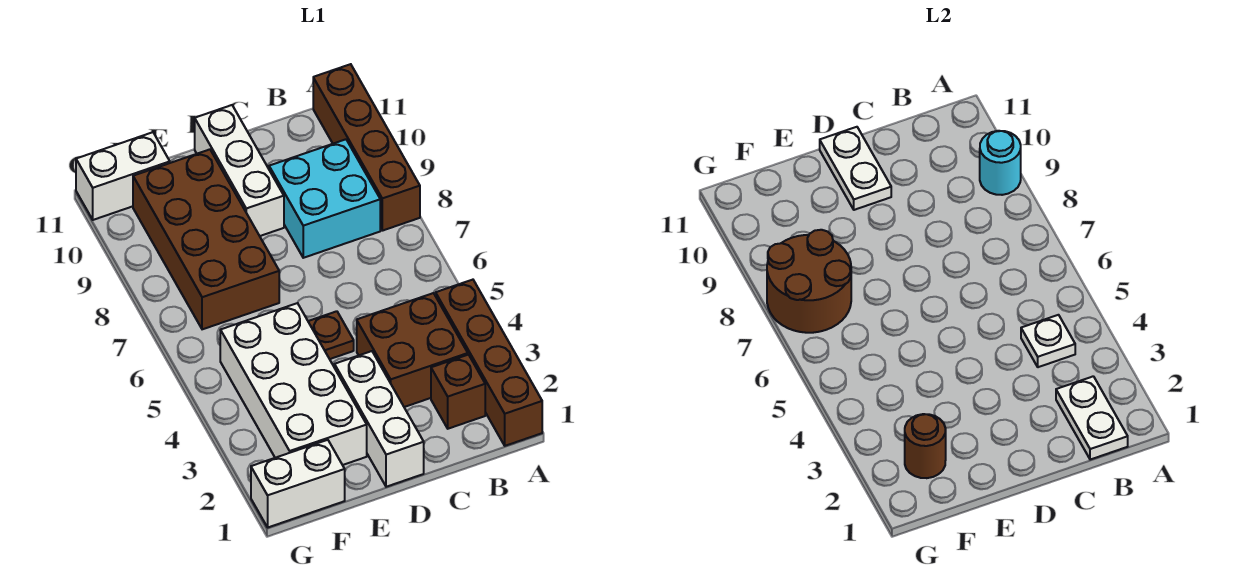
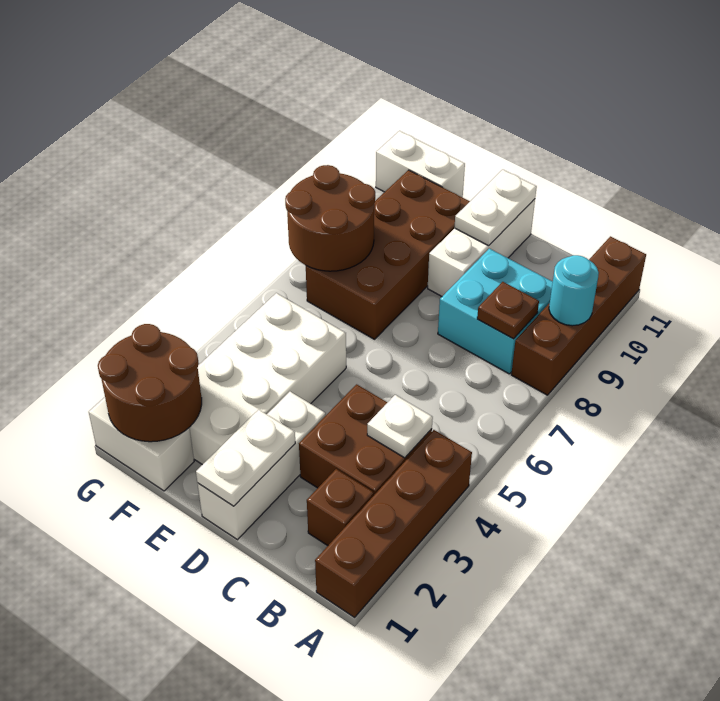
white 1x2 plate [1056,376,1128,460] -> white 1x2 plate moved to [196,410,295,506]
brown 1x1 plate [308,311,354,359] -> brown 1x1 plate moved to [477,282,539,339]
brown 1x1 round brick [905,414,946,478] -> brown 2x2 round brick [98,324,202,442]

